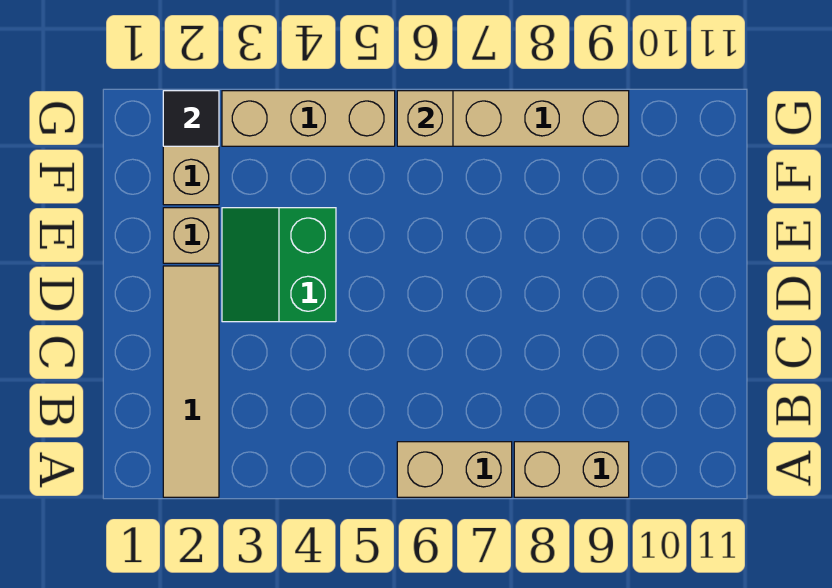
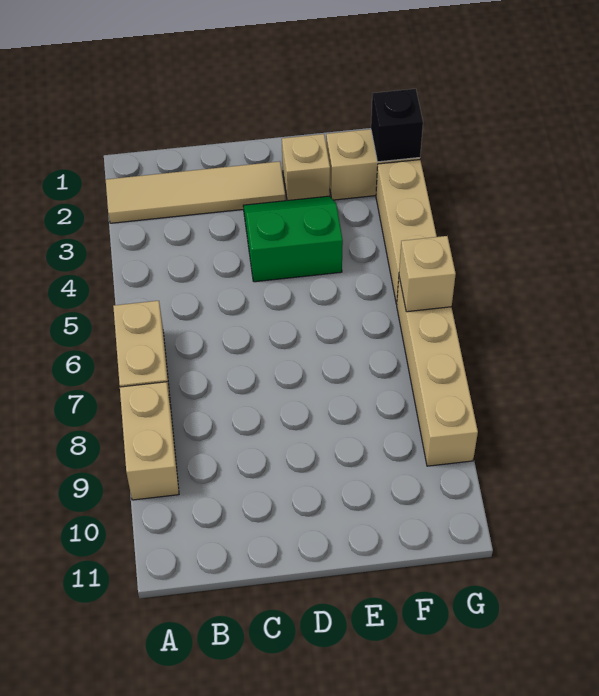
black 1x1 tile [163,91,219,146] -> black 1x1 brick [371,89,423,162]

